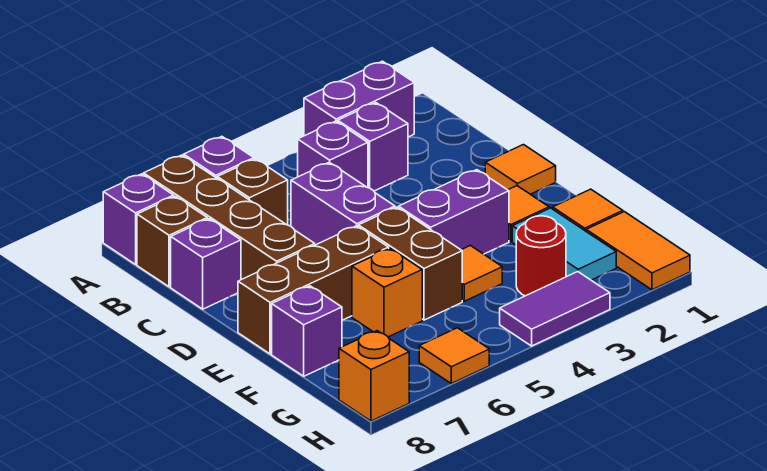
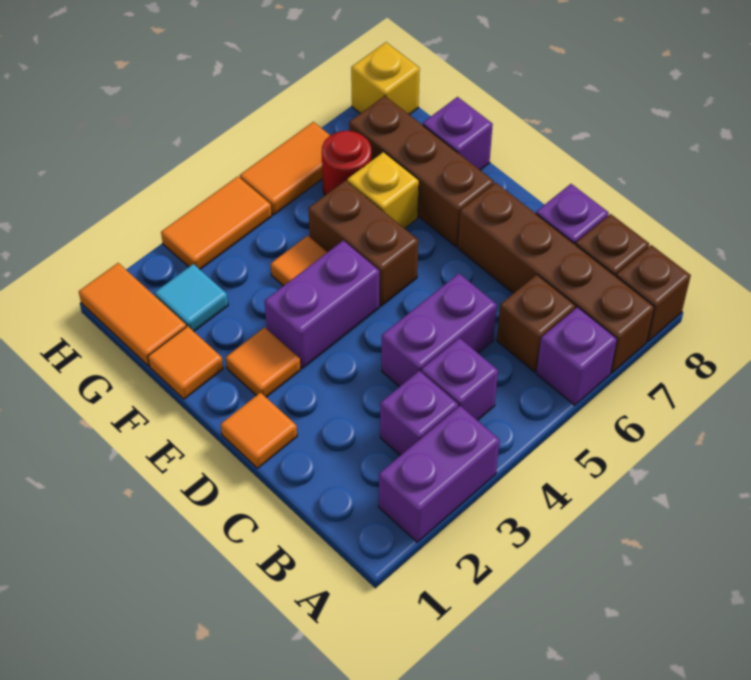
purple 1x1 brick [103,174,174,264] -> brown 1x1 brick [616,245,691,341]
purple 1x2 brick [291,162,395,245] -> purple 1x2 brick turned to [382,274,497,387]
brown 1x3 brick [238,226,389,354] -> brown 1x3 brick turned to [349,96,494,247]
cyan 1x2 tile [512,208,616,280] -> cyan 1x1 tile [155,264,228,331]
orange 1x1 brick [352,248,422,337] -> yellow 1x1 brick [347,152,419,229]
red 1x1 round brick [516,216,566,296] -> red 1x1 round brick moved to [322,131,371,195]
purple 1x2 tile [500,272,610,346] -> orange 1x2 tile [161,176,272,269]
orange 1x1 tile [419,328,489,384] -> orange 1x2 tile [240,122,330,215]
orange 1x1 brick [339,331,409,421] -> yellow 1x1 brick [351,42,420,114]

